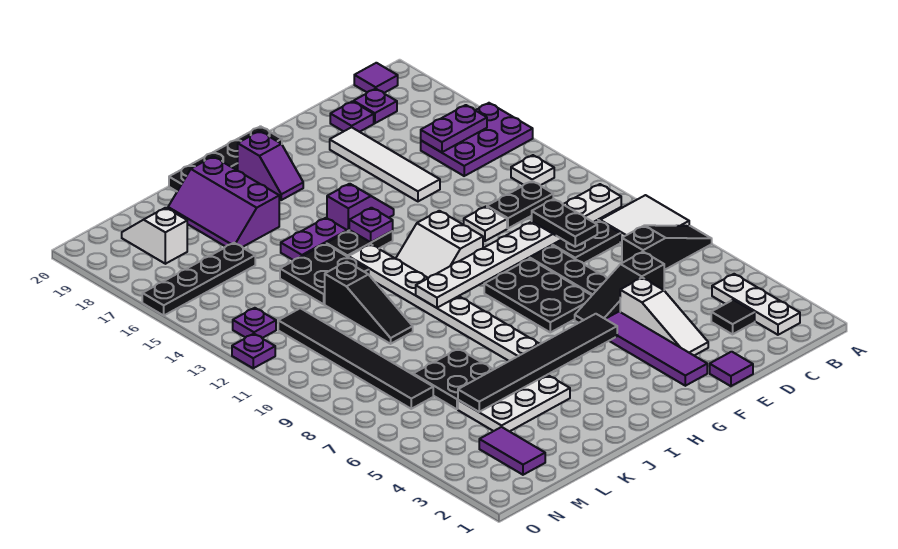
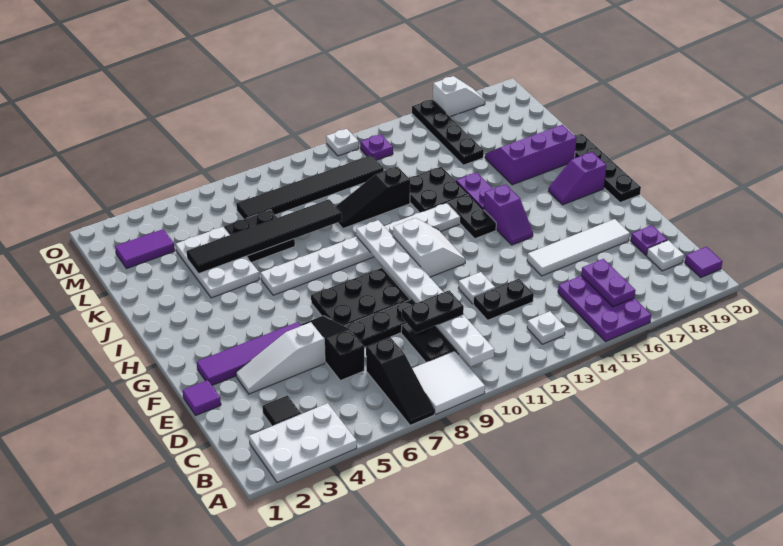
white 1x3 plate [712,274,800,335] -> white 2x3 plate [249,403,357,482]
black 1x2 plate [487,181,553,228] -> black 1x2 plate turned to [473,279,534,320]
purple 1x1 plate [354,89,397,123] -> white 1x1 plate [647,240,684,271]
black 1x6 tile [458,314,617,412] -> black 1x6 tile turned to [186,199,342,274]
white 2x2 slope [396,211,483,278] -> white 2x2 slope turned to [393,218,465,277]
purple 1x1 plate [349,208,393,242] -> none
white 1x2 slope [122,208,187,264] -> white 1x2 slope moved to [433,76,485,117]
purple 1x1 plate [232,334,275,368] -> white 1x1 plate [326,129,359,156]

